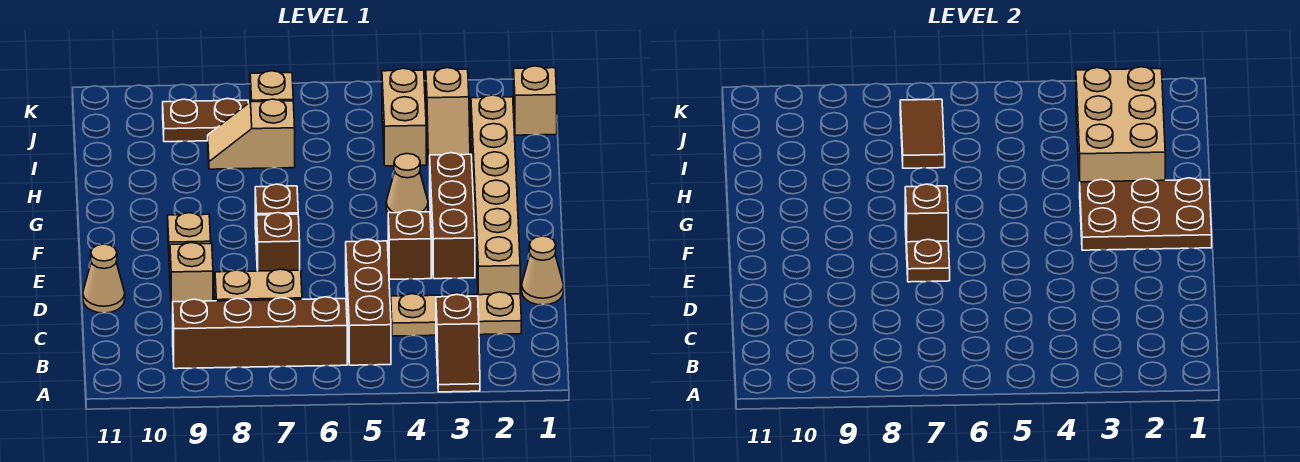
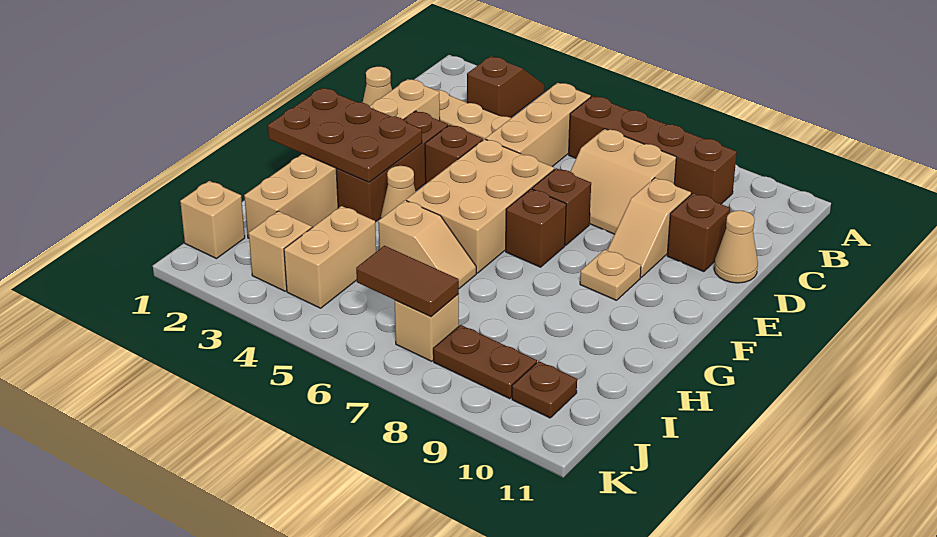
brown 1x3 brick [346,239,391,365] -> tan 1x3 brick [486,83,591,167]
brown 1x1 plate [907,239,950,282] -> brown 1x1 plate moved to [512,361,577,418]
brown 1x1 brick [905,184,948,252] -> brown 1x1 brick moved to [667,193,730,272]
tan 2x3 brick [1076,67,1165,191] -> tan 2x3 brick moved to [406,139,554,273]
tan 1x2 slope [208,99,295,169] -> tan 1x2 slope moved to [378,200,476,289]
brown 1x2 tile [900,99,945,168] -> brown 1x2 tile turned to [356,246,459,317]

